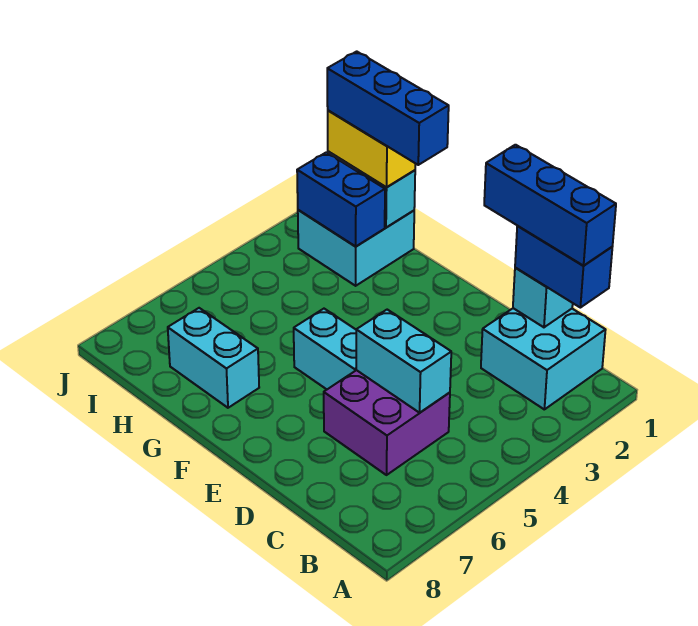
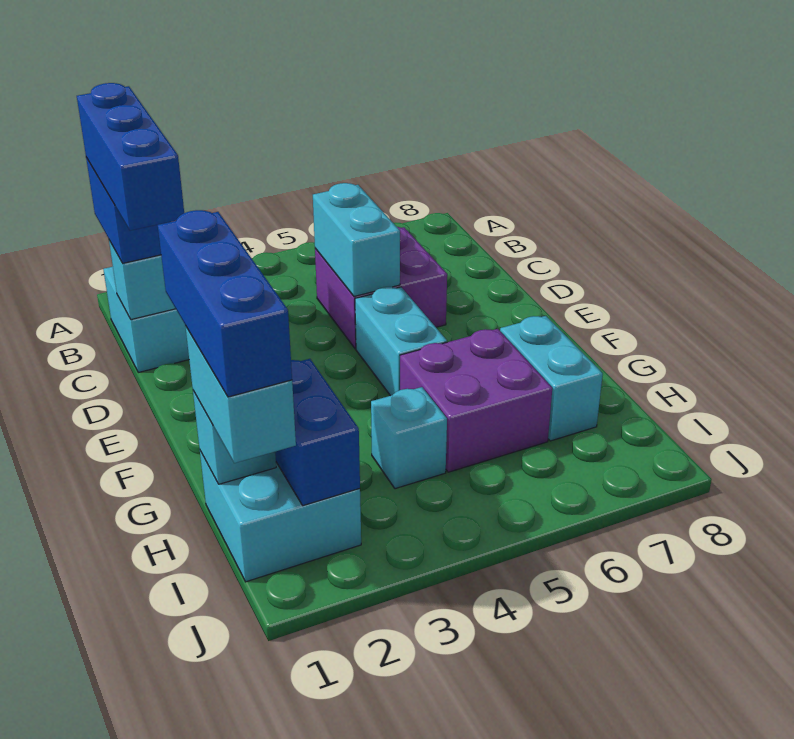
none -> purple 2x2 brick [400,329,552,472]
yellow 1x2 brick [328,110,415,187] -> cyan 1x2 brick [185,326,296,463]
none -> cyan 1x1 brick [371,387,447,489]

